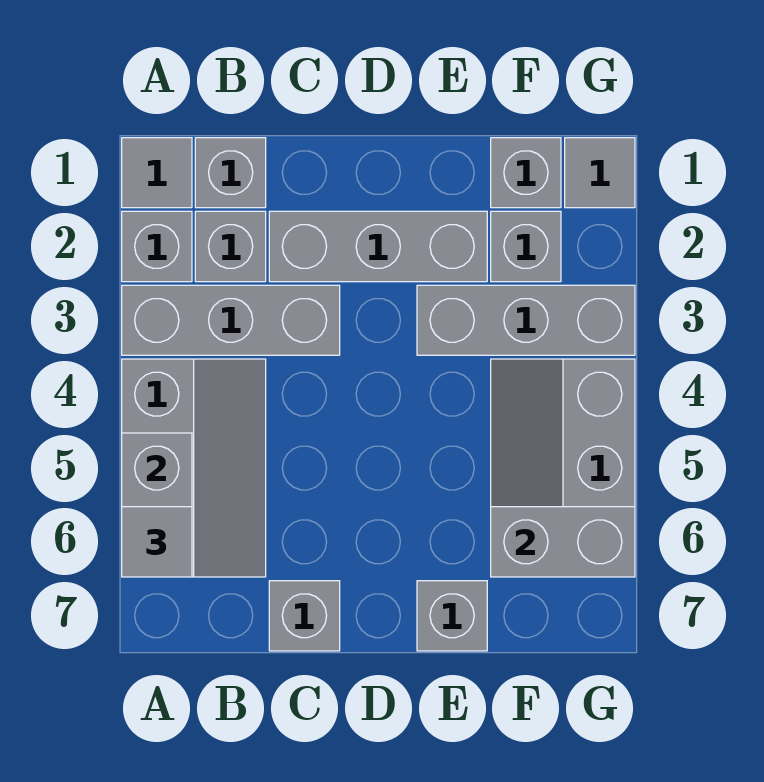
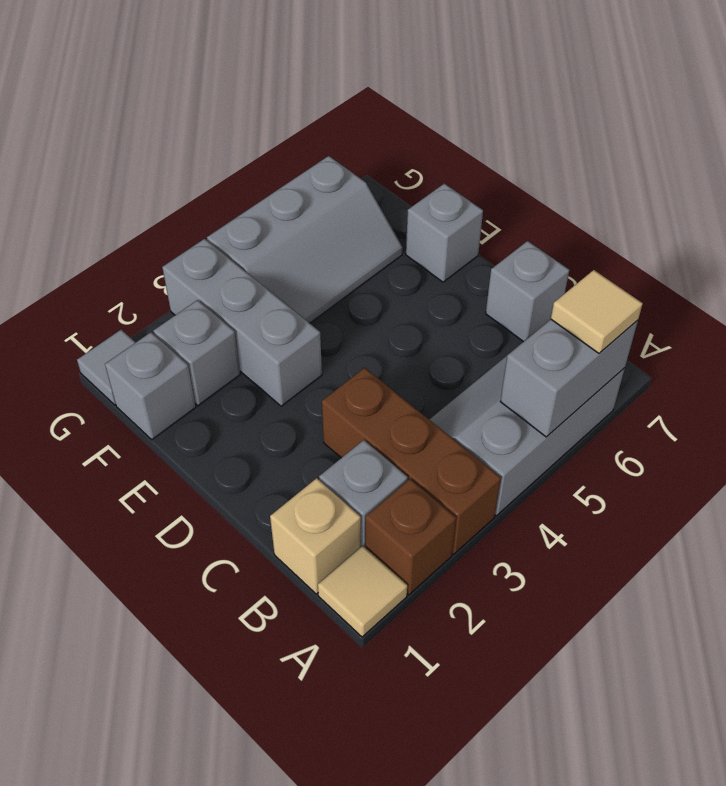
grey 1x1 tile [122,138,192,208] -> tan 1x1 tile [318,546,407,637]
grey 1x1 brick [122,211,192,282] -> brown 1x1 brick [365,479,456,595]
grey 1x3 brick [122,285,340,355] -> brown 1x3 brick [322,368,501,554]
grey 1x1 tile [122,507,192,577] -> tan 1x1 tile [551,270,643,353]
grey 1x1 brick [195,138,266,208] -> tan 1x1 brick [270,478,361,594]
grey 1x3 brick [269,211,487,282] -> none
grey 1x2 brick [491,507,635,577] -> none

